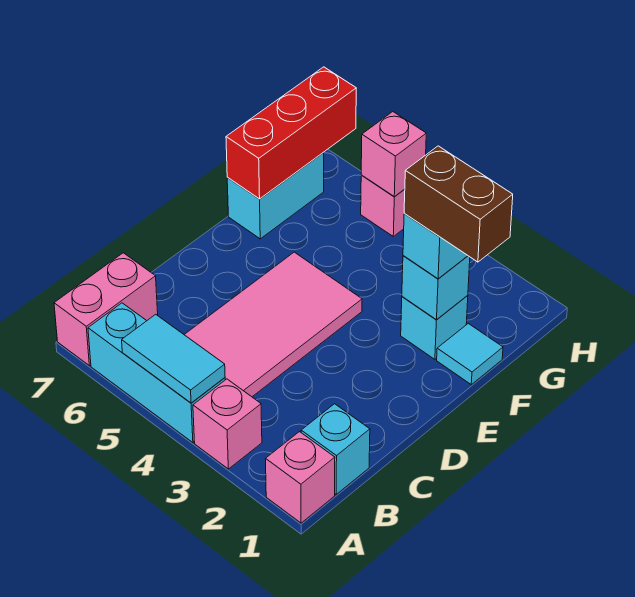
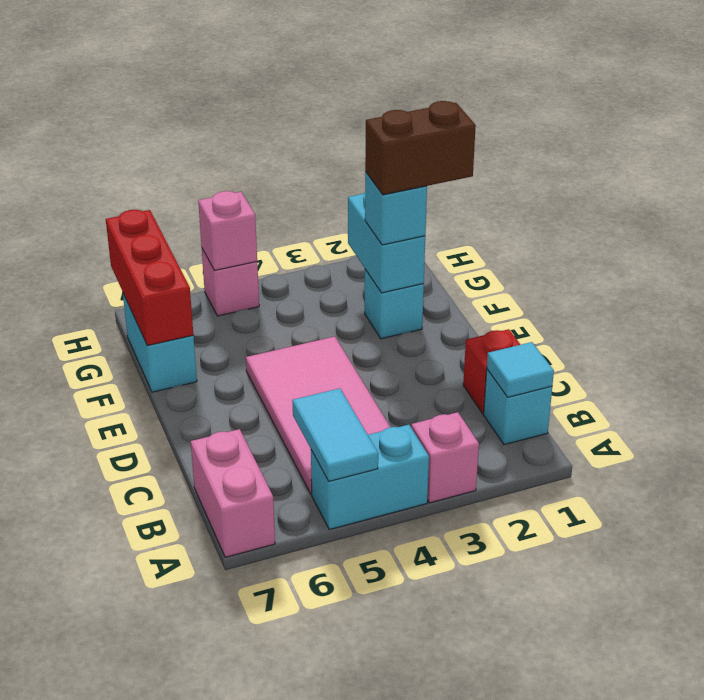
pink 1x1 brick [266,432,335,523] -> none
cyan 1x3 brick [88,303,225,443] -> cyan 1x2 brick [311,425,429,530]
cyan 1x2 tile [122,314,225,403] -> cyan 1x2 tile turned to [292,388,378,481]
none -> red 1x1 brick [463,329,521,414]
cyan 1x1 tile [437,323,503,384] -> cyan 1x1 tile moved to [487,342,554,397]
cyan 1x1 brick [402,256,470,320] -> cyan 1x2 brick [348,192,425,293]

